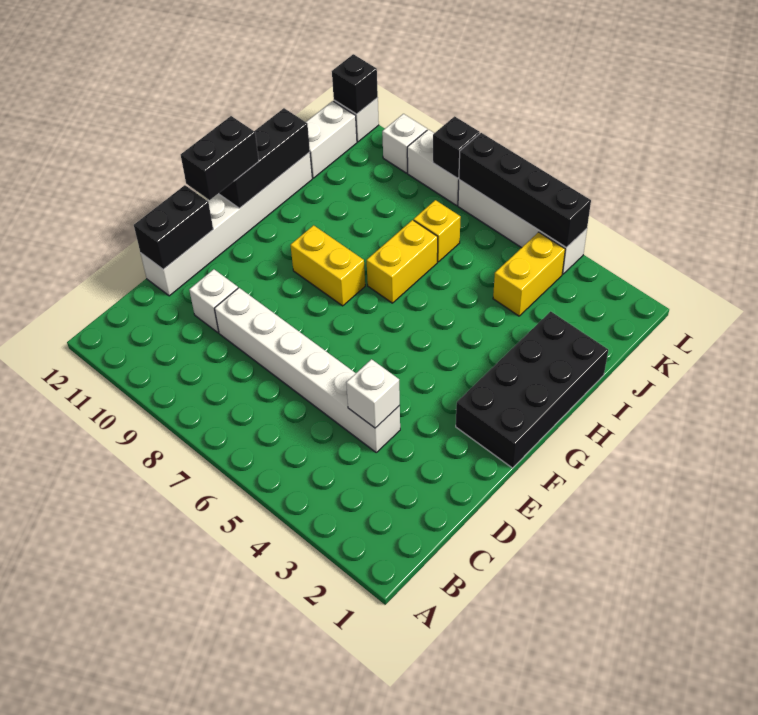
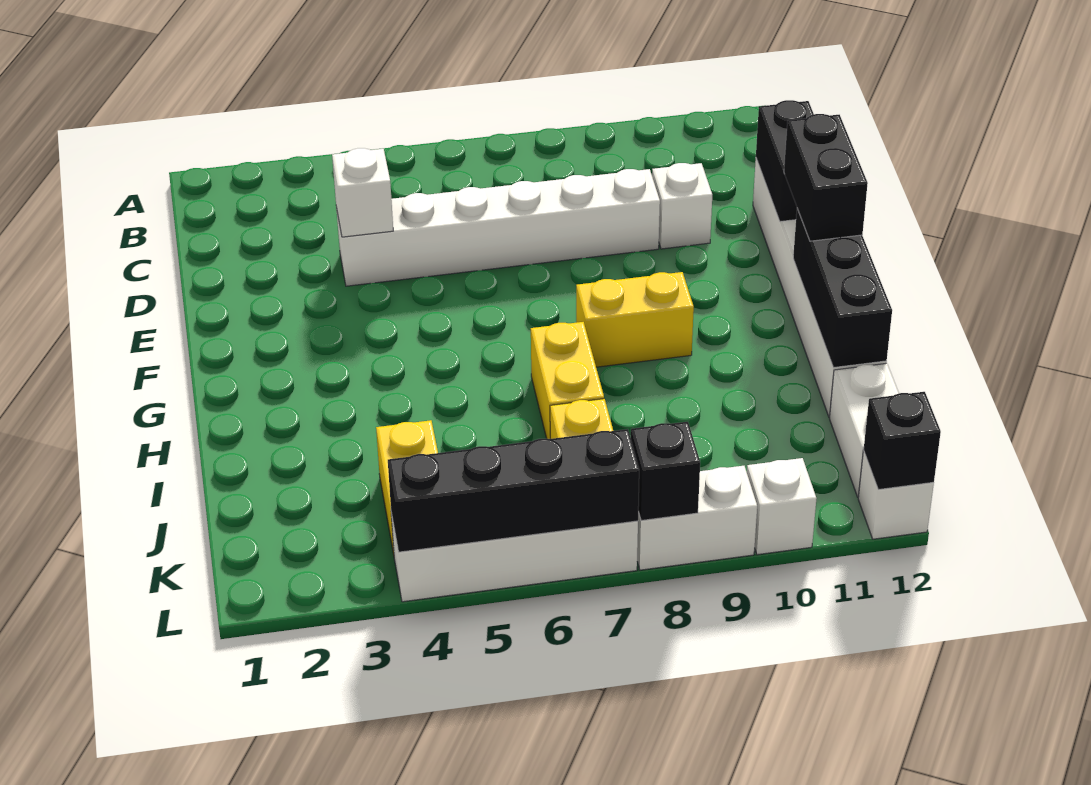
black 2x4 brick [456,311,608,468] -> none

